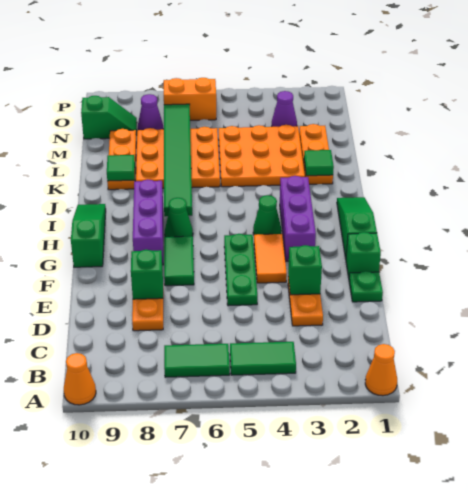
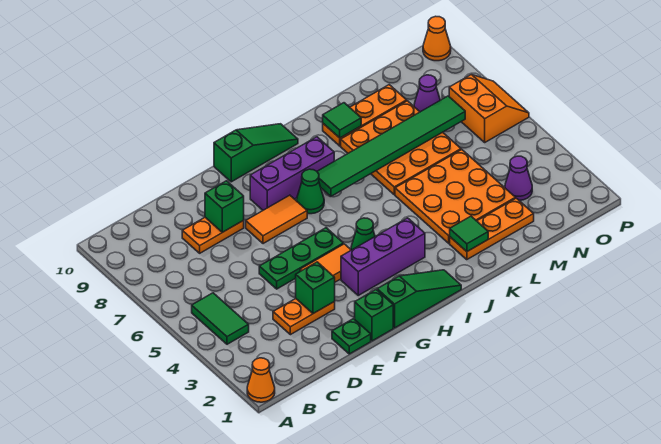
orange 1x1 cone [64,353,96,405] -> orange 1x1 cone moved to [423,16,451,61]
green 1x2 tile [164,344,230,377] -> none
green 1x2 tile [164,236,194,286] -> orange 1x2 tile [246,195,307,244]
green 1x2 slope [81,96,137,139] -> none

